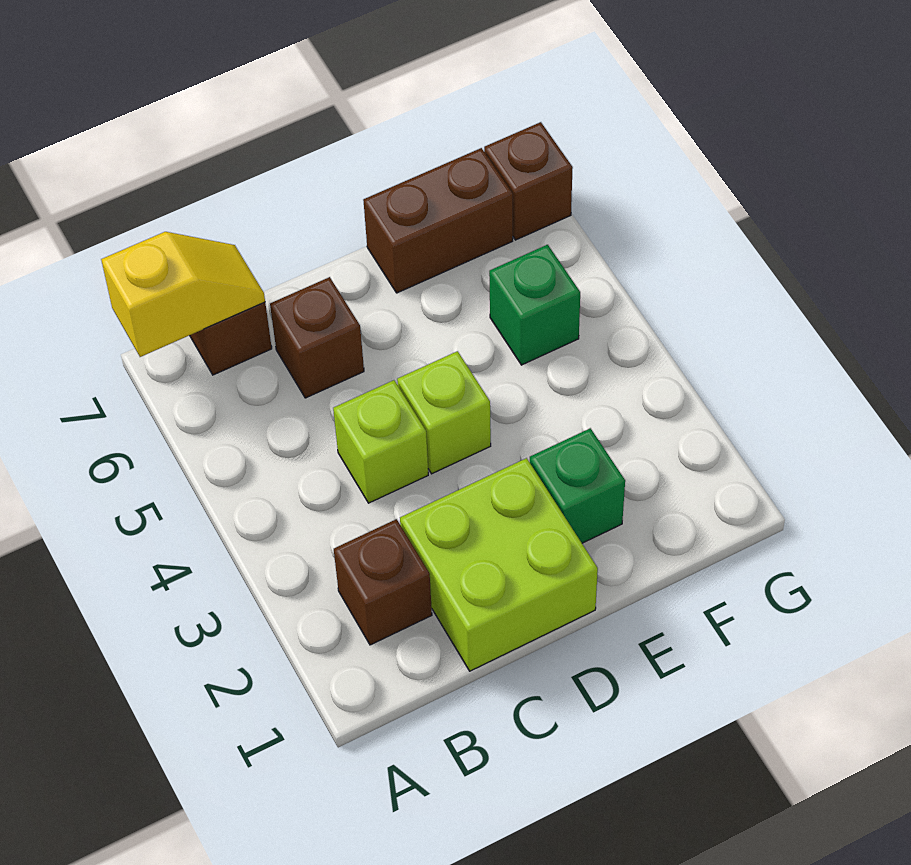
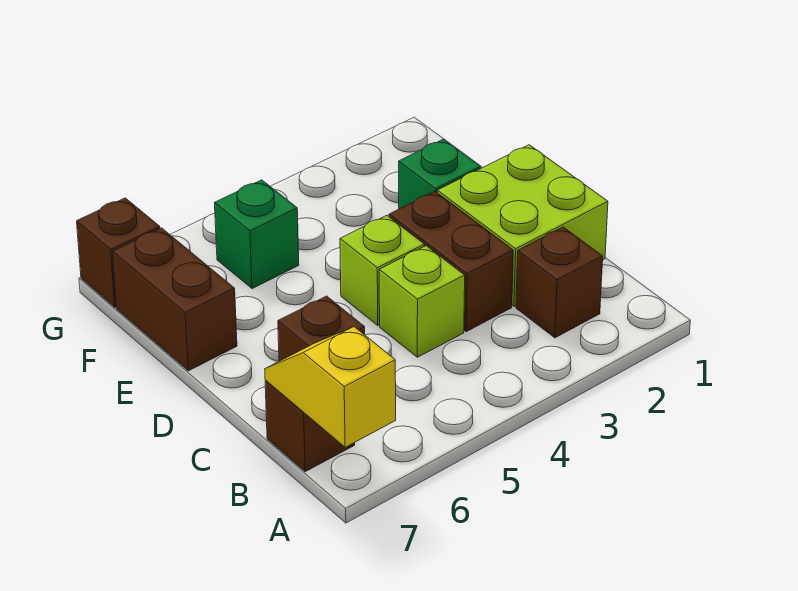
none -> brown 1x2 brick [389,191,513,332]

